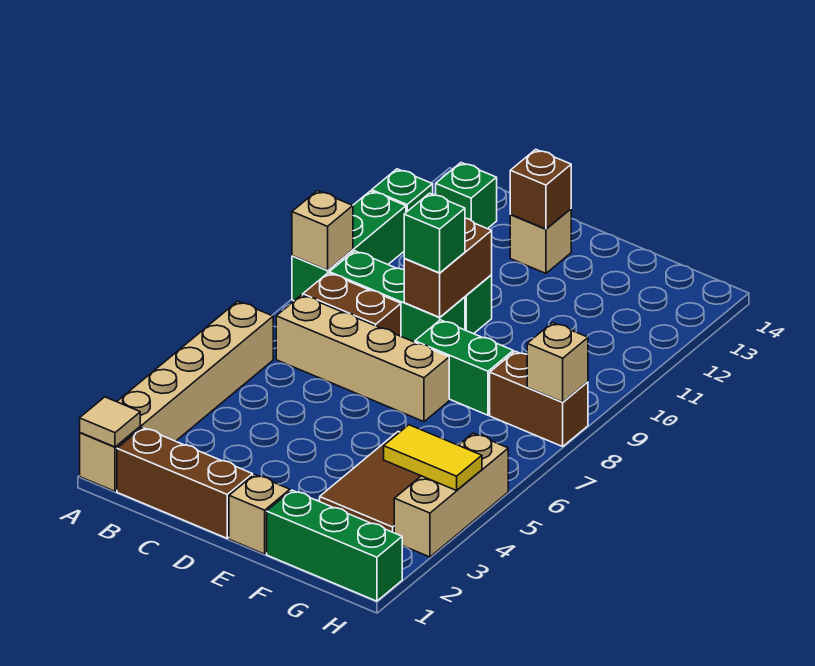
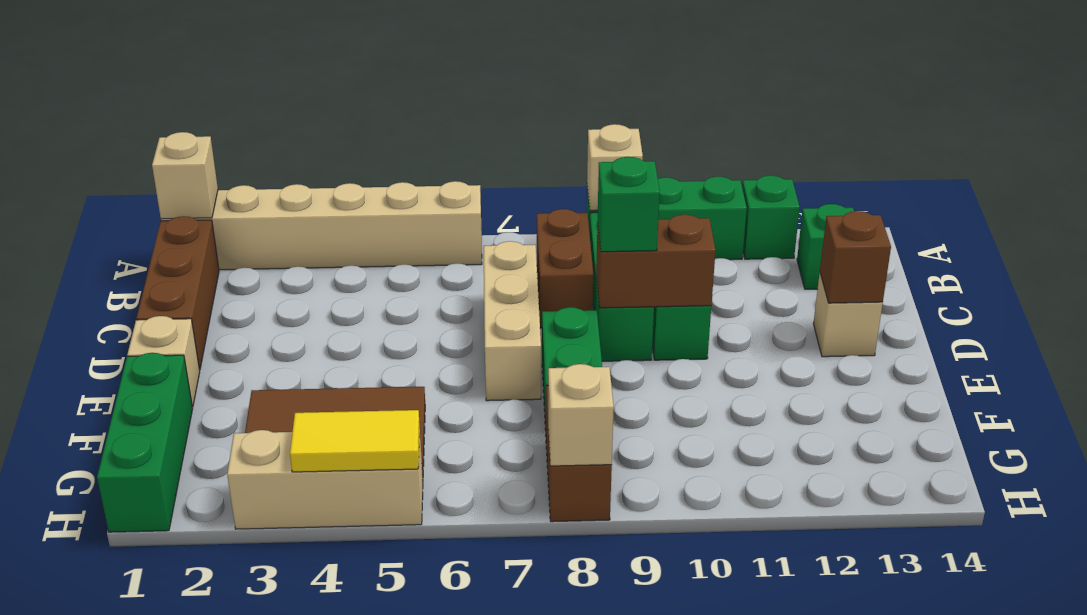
tan 1x1 tile [80,397,140,447] -> tan 1x1 brick [152,132,218,219]
tan 1x4 brick [276,295,449,422] -> tan 1x3 brick [484,241,541,401]
yellow 1x2 tile [384,425,482,491] -> yellow 1x2 tile turned to [290,410,420,472]

